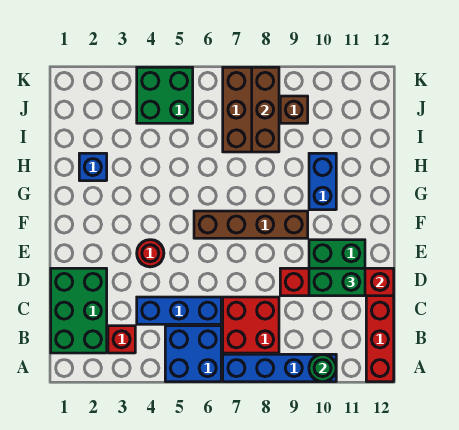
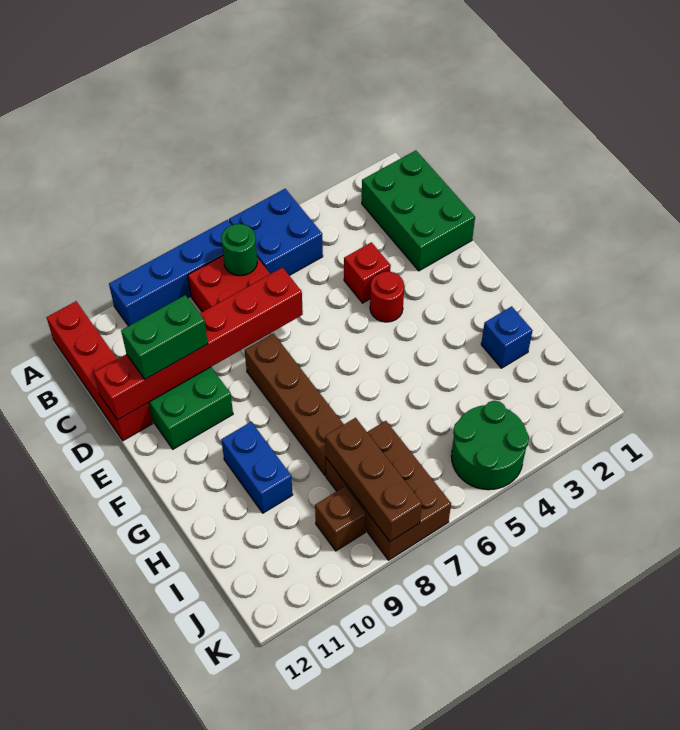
green 1x1 round brick [309,354,336,382] -> green 1x1 round brick moved to [221,224,257,276]
red 1x1 brick [108,326,135,353] -> red 1x1 brick moved to [344,242,391,303]
blue 1x3 brick [137,297,221,324] -> none
red 1x4 brick [280,268,394,296] -> red 1x6 brick [94,268,303,420]
brown 1x4 brick [194,211,308,238] -> brown 1x4 brick turned to [245,333,344,475]
green 2x2 brick [137,67,193,123] -> green 2x2 round brick [451,401,529,490]

